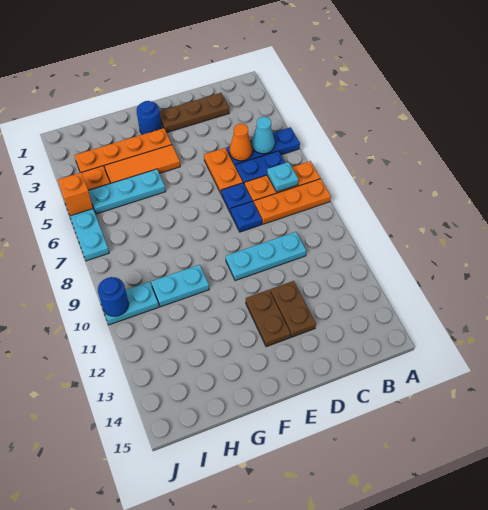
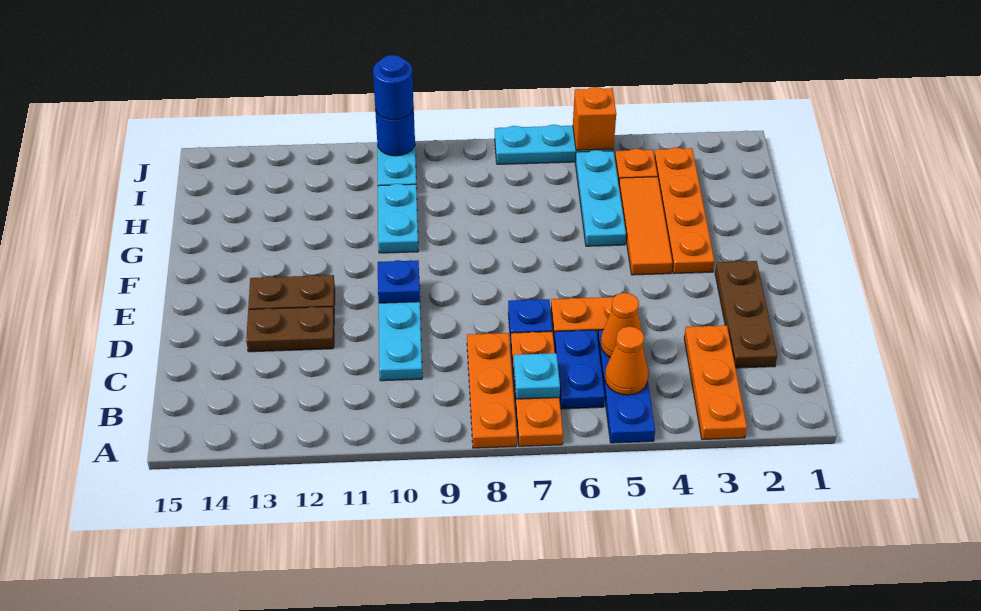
none -> orange 1x3 plate [684,325,747,440]
cyan 1x1 cone [252,117,275,154] -> orange 1x1 cone [605,327,648,395]
blue 1x1 plate [231,201,262,232] -> blue 1x1 plate moved to [378,260,420,303]
blue 1x1 round brick [136,101,162,134] -> blue 1x1 round brick moved to [373,55,414,120]

